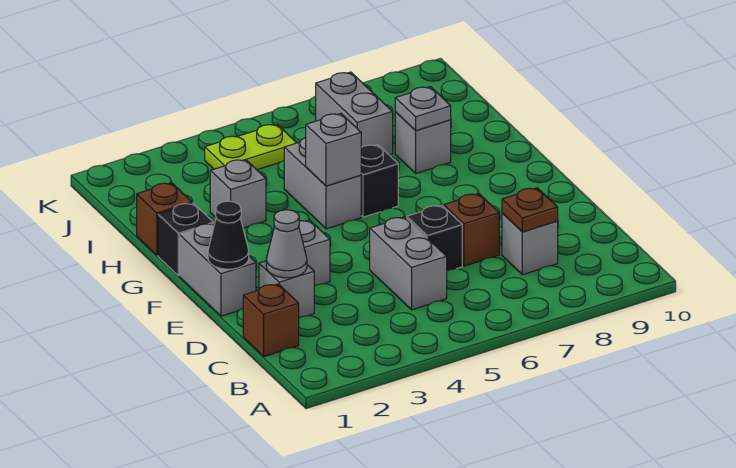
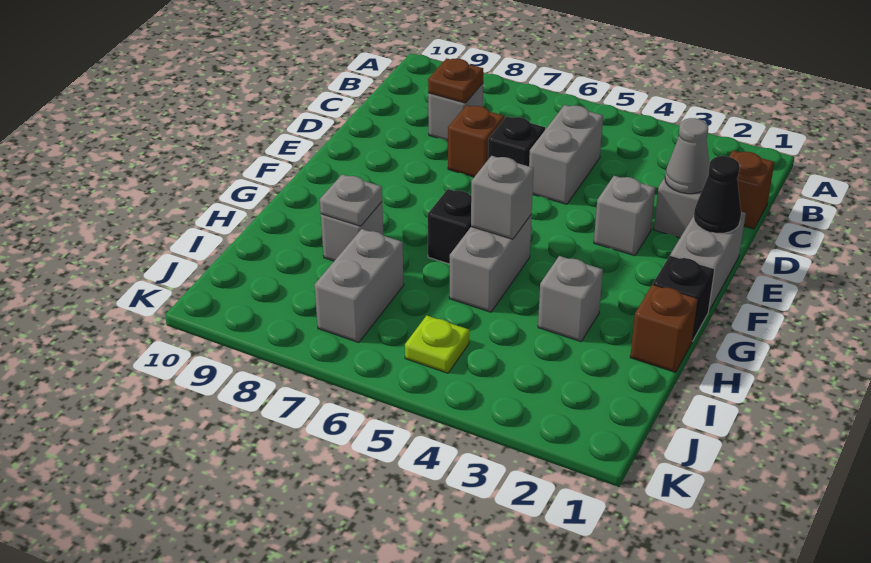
lime 1x2 plate [205,124,296,170] -> lime 1x1 plate [405,316,469,373]

